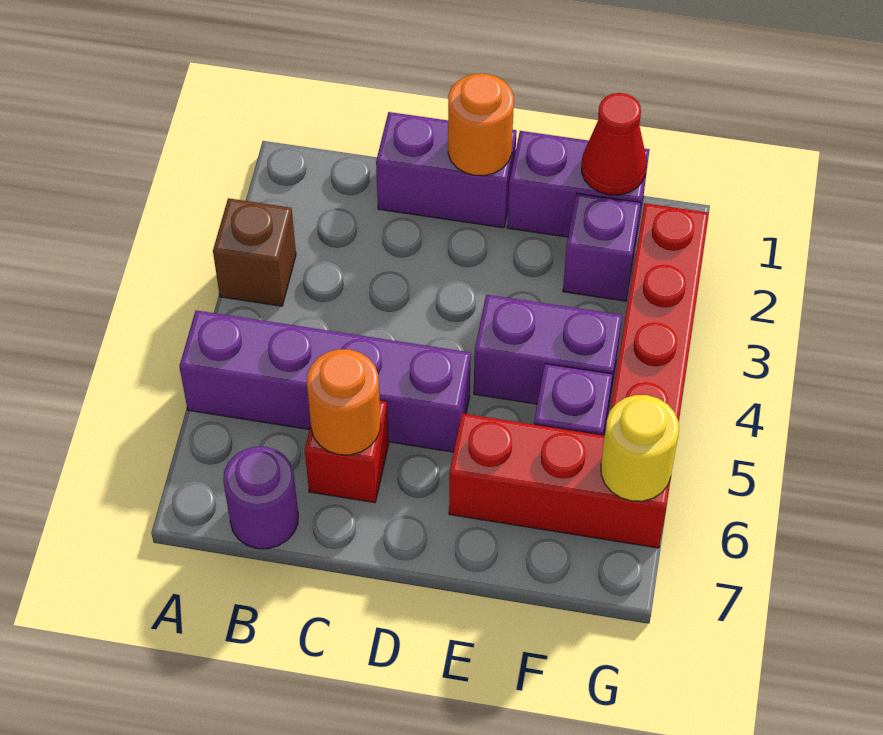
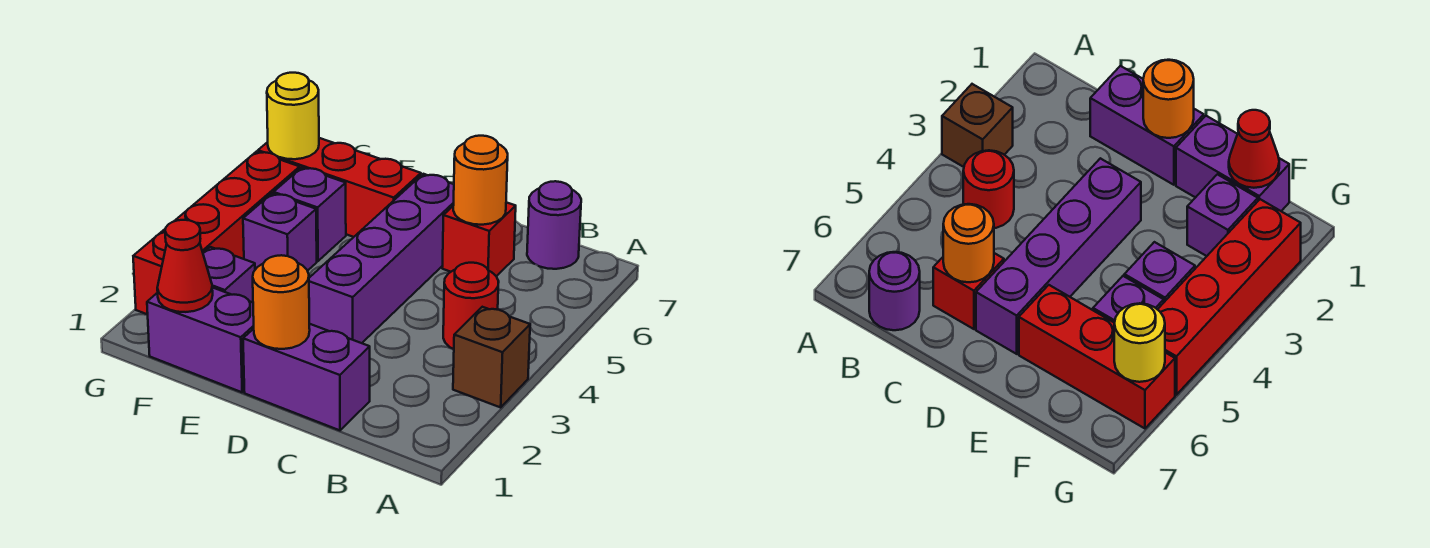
purple 1x4 brick [179,310,471,452] -> purple 1x4 brick turned to [309,174,454,343]
none -> red 1x1 round brick [443,263,499,349]
purple 1x2 brick [474,295,622,415] -> purple 1x1 brick [243,193,317,271]

